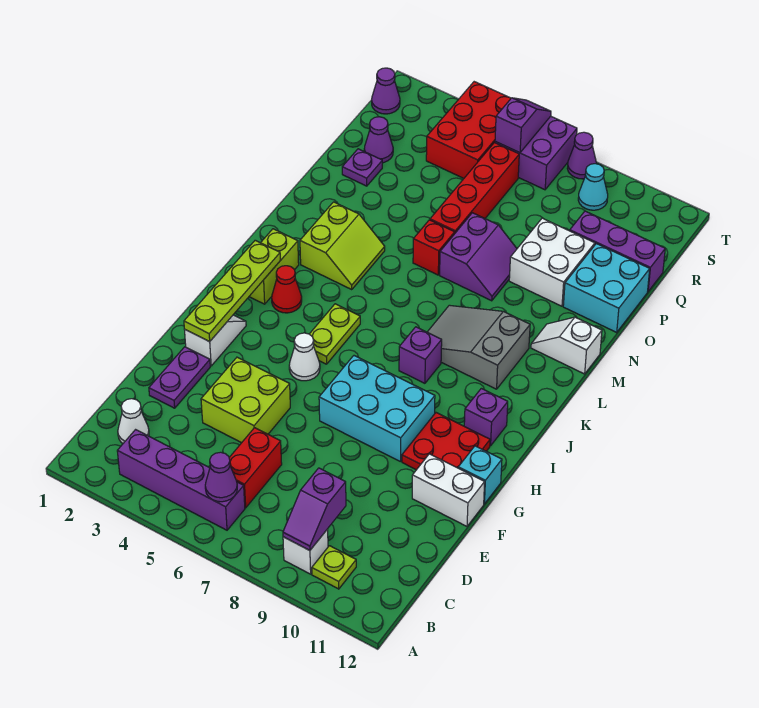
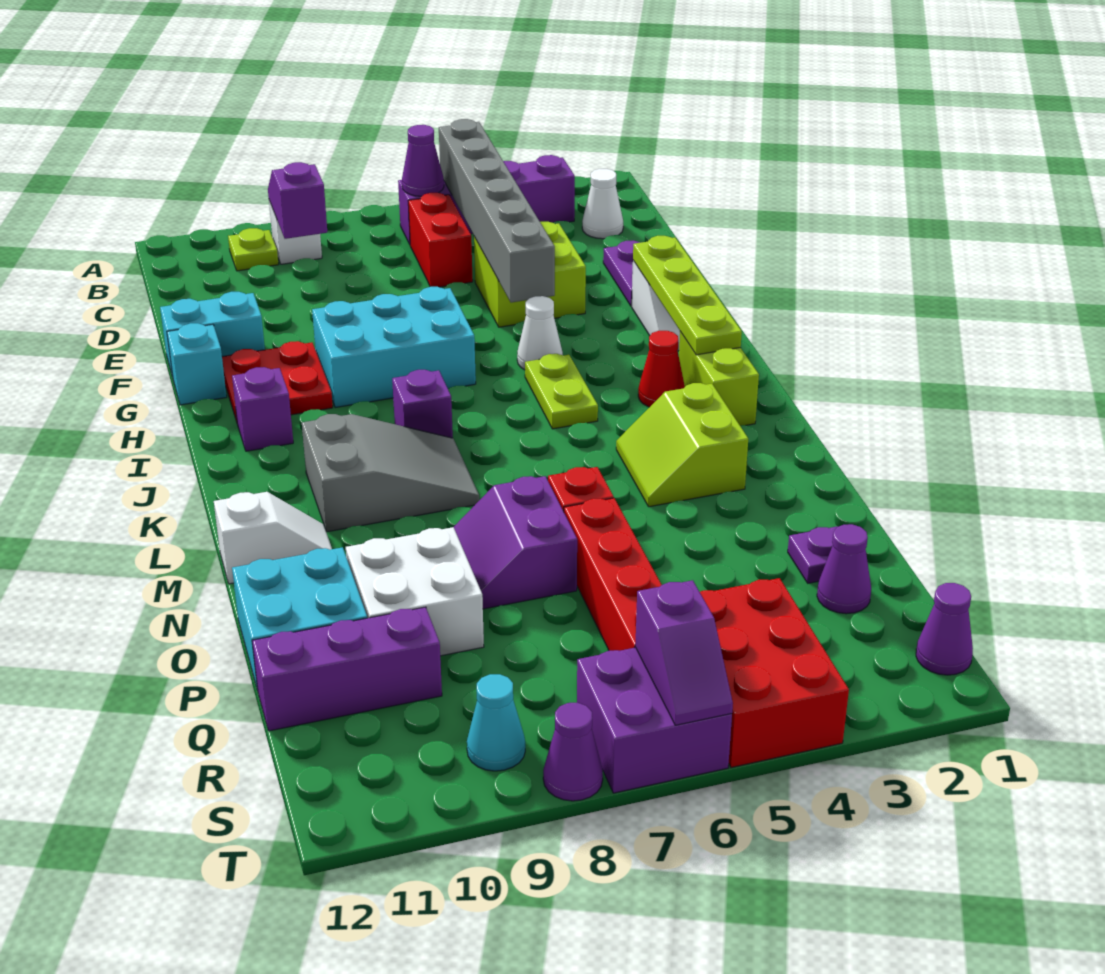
none -> grey 1x6 brick [439,119,555,302]
white 1x2 brick [412,454,485,526] -> cyan 1x2 brick [160,292,265,377]

